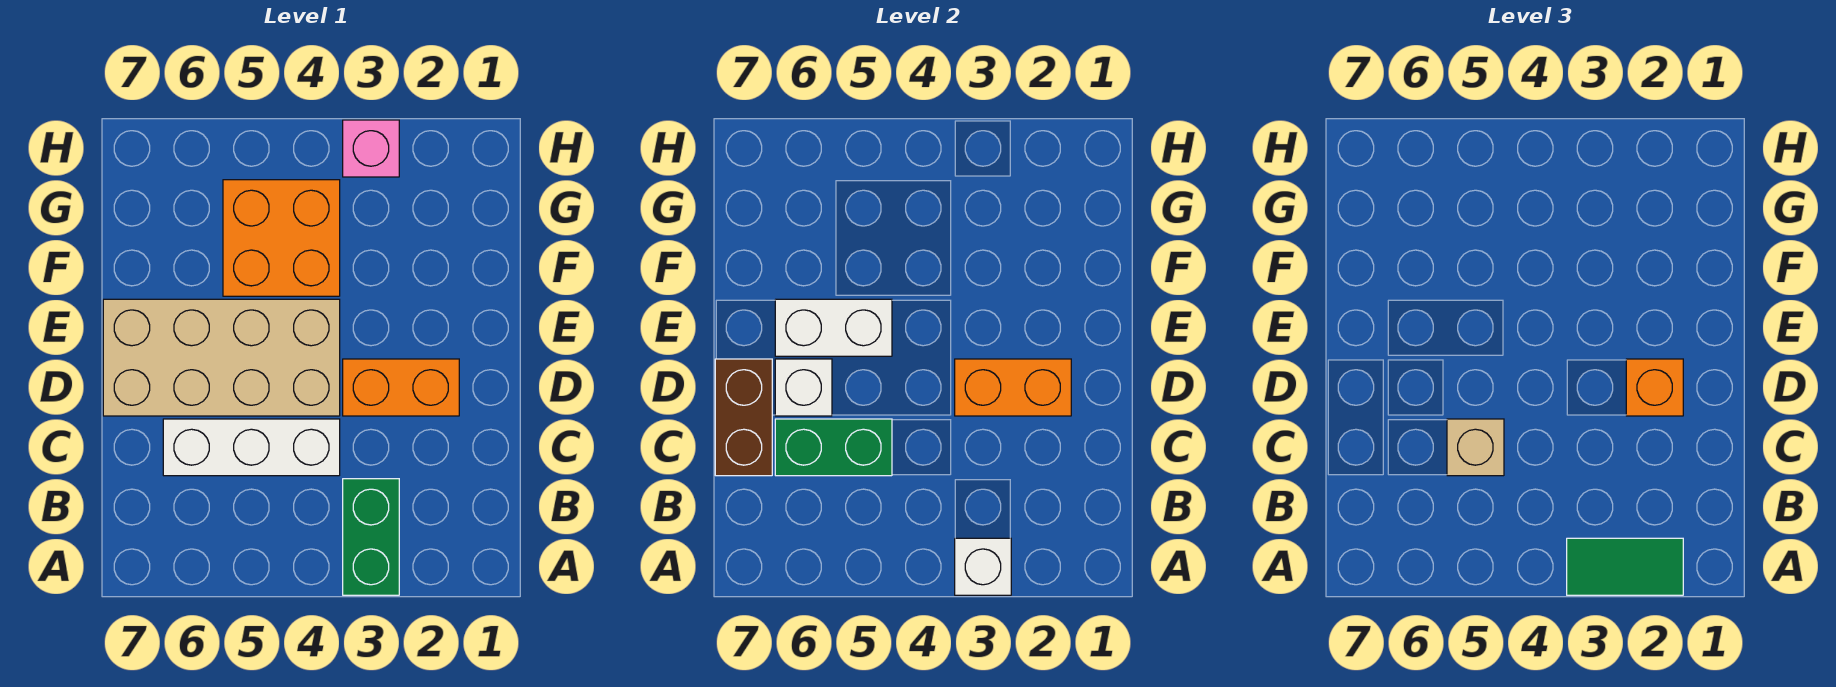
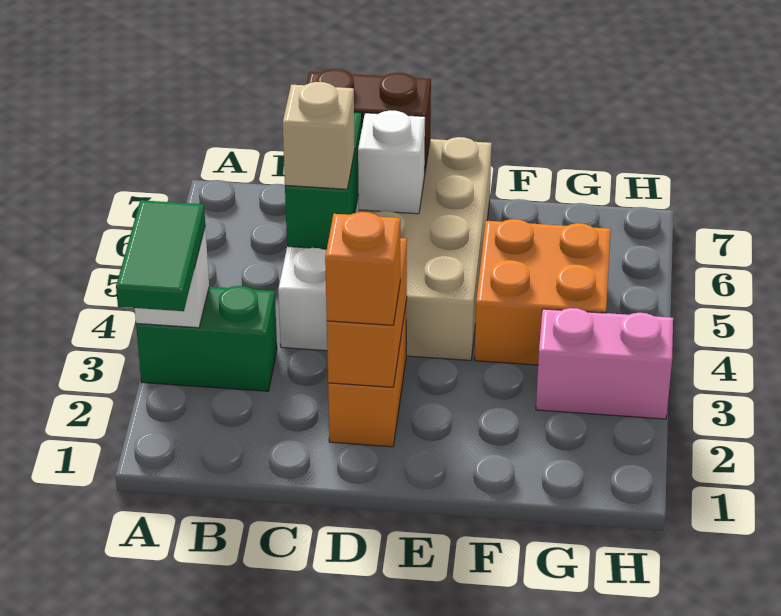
white 1x2 brick [775,299,892,356] -> none
pink 1x1 brick [343,120,399,177] -> pink 1x2 brick [536,308,673,419]

